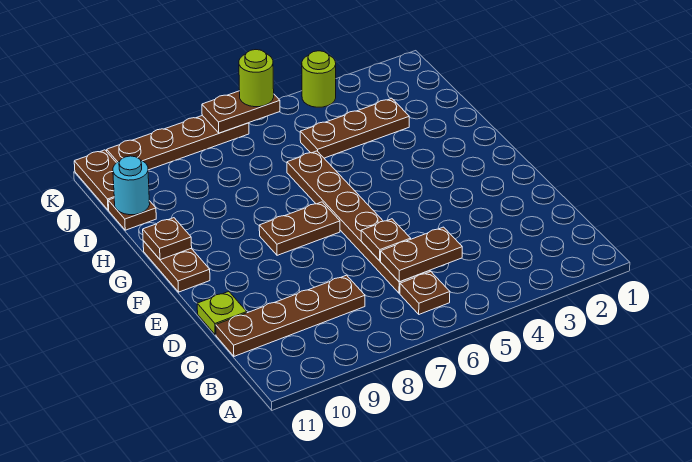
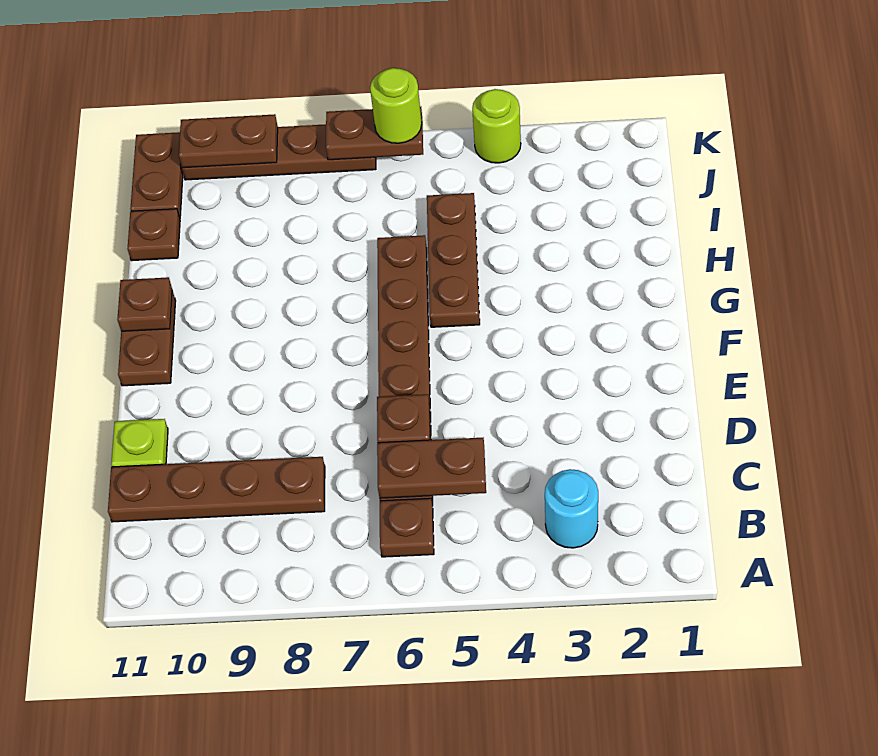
brown 1x2 plate [259,202,340,255] -> brown 1x2 plate moved to [179,114,278,168]
brown 1x3 plate [300,98,409,158] -> brown 1x3 plate turned to [427,193,480,327]
cyan 1x1 round brick [113,156,150,215] -> cyan 1x1 round brick moved to [545,469,598,548]

